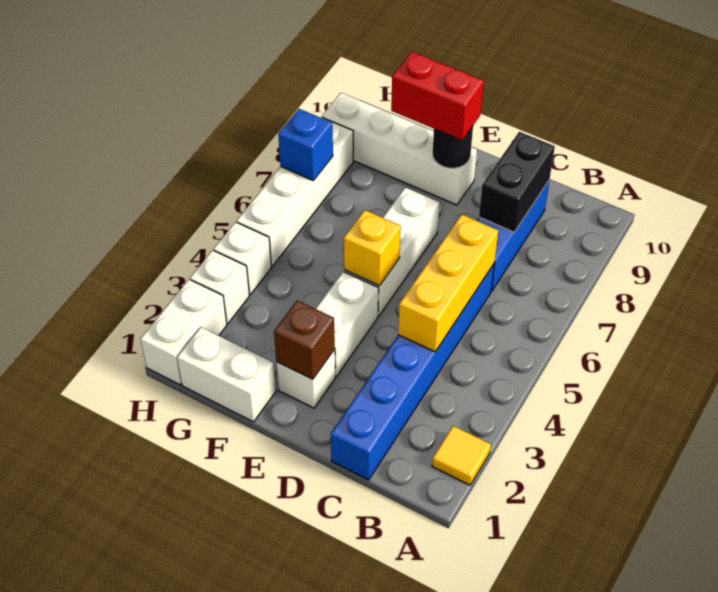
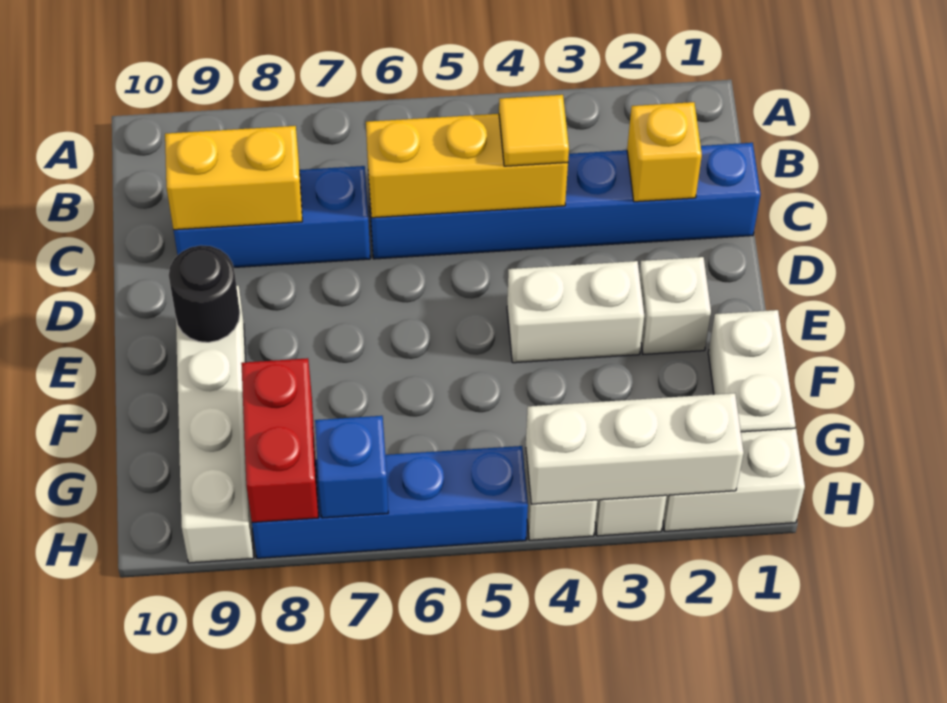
yellow 1x1 tile [432,426,491,485] -> yellow 1x1 tile moved to [499,95,569,166]
black 1x2 brick [479,132,555,232] -> yellow 1x2 brick [165,126,302,230]
brown 1x1 brick [274,301,335,379] -> none
white 1x3 brick [344,187,439,316] -> white 1x3 brick moved to [526,393,744,504]
yellow 1x1 brick [344,210,401,286] -> yellow 1x1 brick moved to [627,102,702,202]
red 1x2 brick [391,52,484,140] -> red 1x2 brick moved to [241,358,318,522]
white 1x4 brick [237,117,353,266] -> blue 1x4 brick [252,446,528,558]

